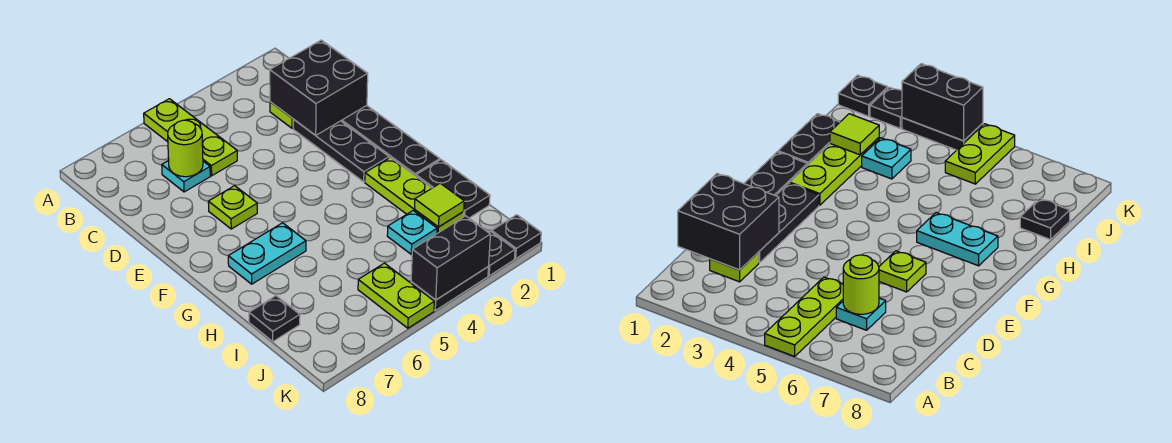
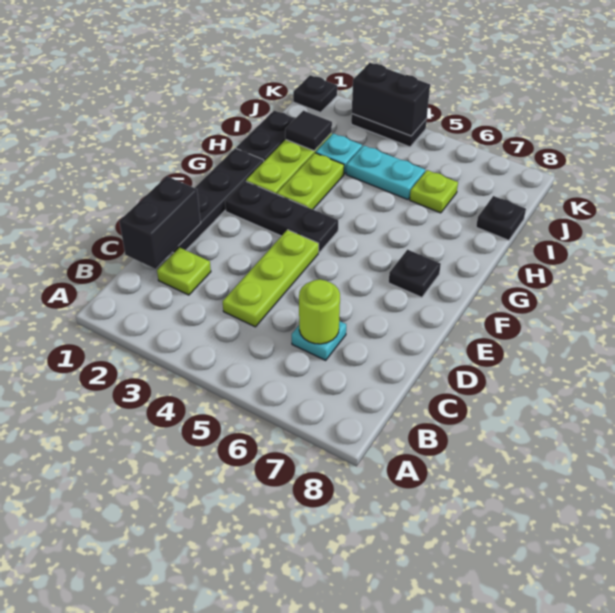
lime 1x3 plate [144,99,237,176] -> lime 1x3 plate moved to [223,230,319,327]
black 2x2 brick [270,40,368,135] -> black 1x2 brick [119,176,201,269]
black 1x3 plate [293,119,389,182] -> black 1x3 plate turned to [225,181,338,252]
lime 1x1 plate [208,186,257,229] -> lime 1x1 plate moved to [410,170,458,213]
cyan 1x2 plate [228,223,306,284] -> cyan 1x2 plate moved to [346,146,425,200]
lime 1x1 tile [415,183,464,227] -> black 1x1 tile [285,111,332,151]
lime 1x2 plate [358,263,434,328] -> lime 1x2 plate moved to [277,153,344,209]
black 1x1 plate [488,231,515,276] -> black 1x1 plate moved to [389,250,441,297]

